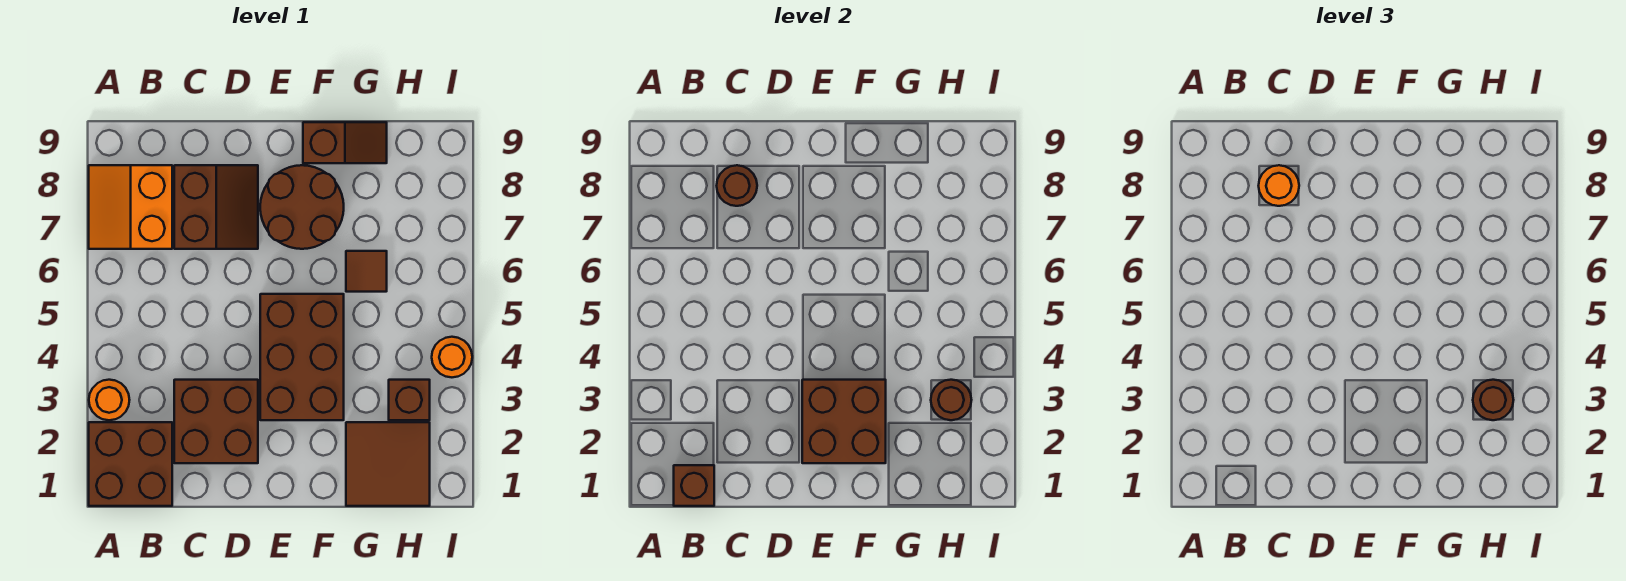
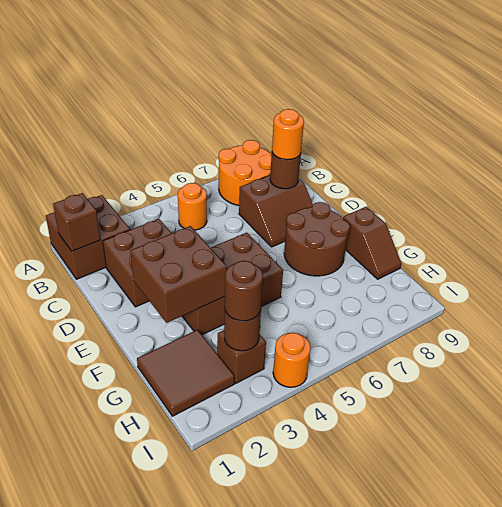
orange 1x1 round brick [89,380,129,420] -> orange 1x1 round brick moved to [178,183,207,230]
orange 2x2 slope [89,165,172,249] -> orange 2x2 round brick [218,140,272,205]
brown 1x1 tile [346,251,387,292] -> none

